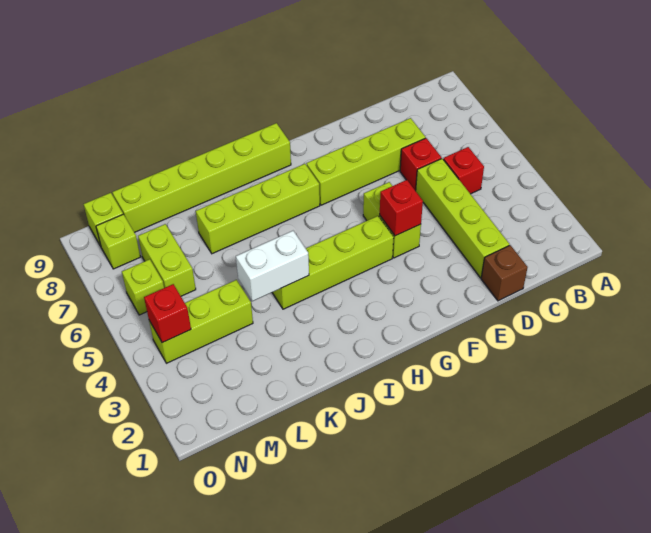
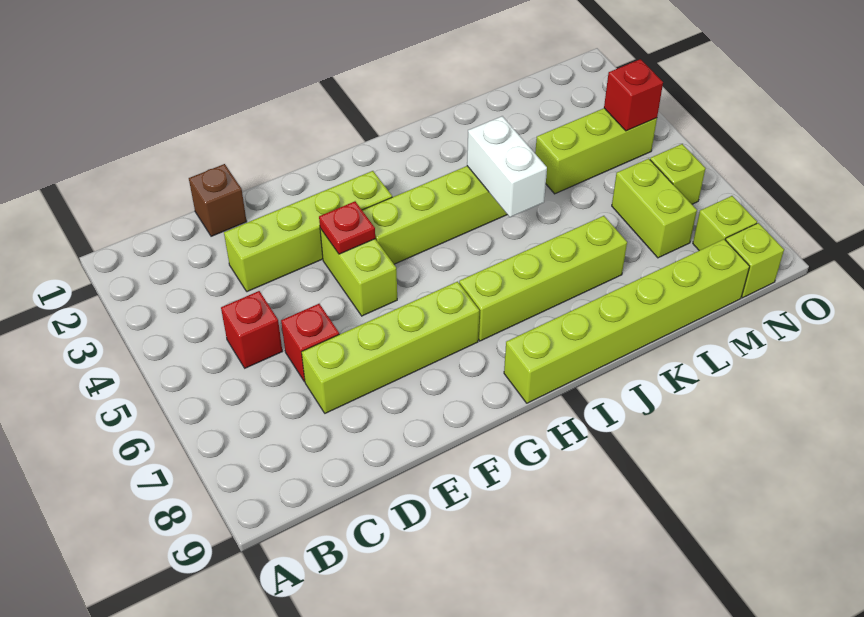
lime 1x4 brick [416,159,509,278] -> lime 1x4 brick turned to [224,171,392,292]
red 1x1 brick [380,180,423,236] -> red 1x1 plate [319,201,375,254]
white 1x2 brick [236,231,309,301] -> white 1x2 brick turned to [467,116,547,217]

